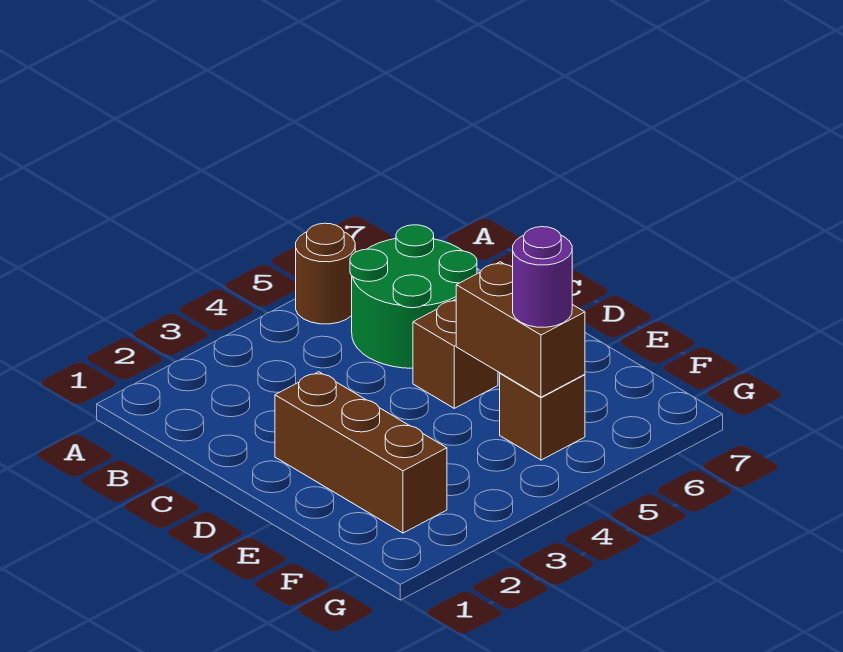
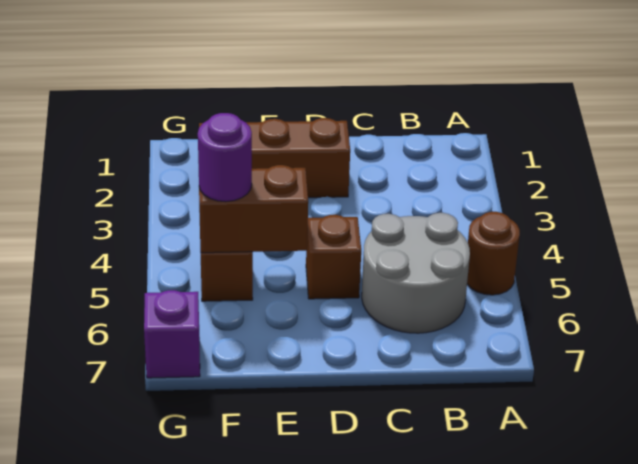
green 2x2 round brick [350,225,477,368] -> grey 2x2 round brick [362,213,470,333]
none -> purple 1x1 brick [144,290,200,378]

